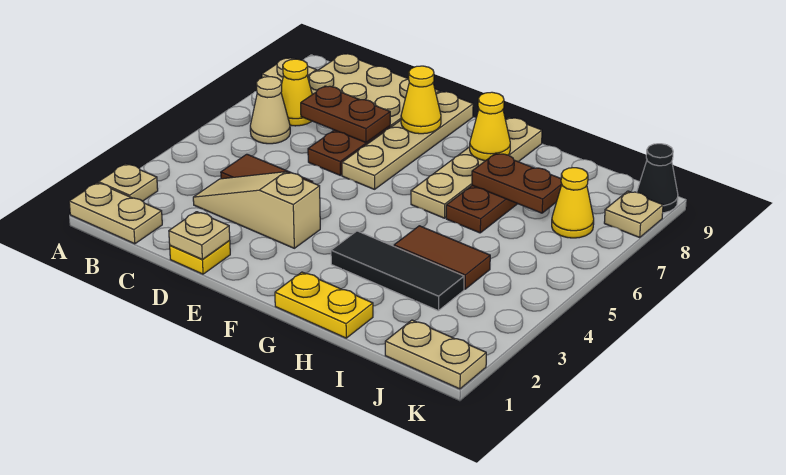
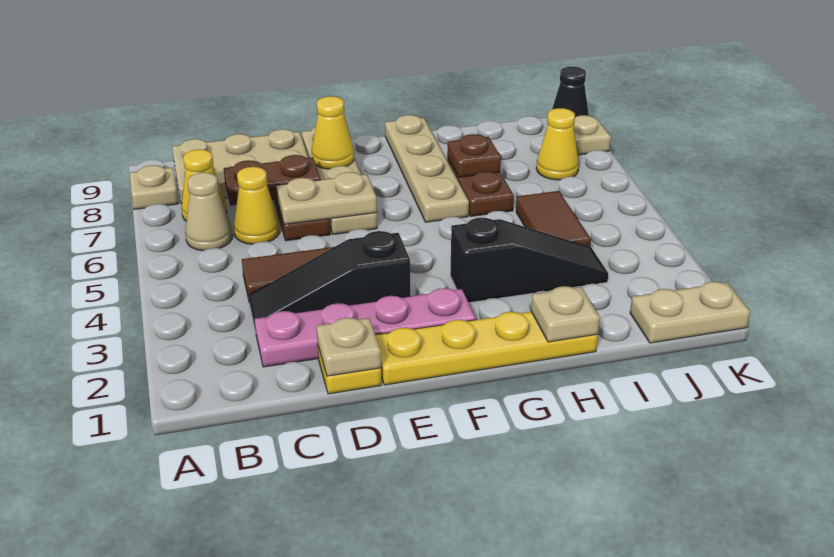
tan 1x2 plate [69,183,162,244] -> tan 1x2 plate moved to [276,172,377,224]
tan 1x1 plate [99,164,158,201] -> tan 1x1 plate moved to [531,286,600,342]
none -> pink 1x4 plate [255,288,476,367]
tan 1x3 slope [193,172,320,248] -> black 1x3 slope [249,231,410,332]
yellow 1x2 plate [275,272,373,338] -> yellow 1x4 plate [375,312,598,385]
black 1x3 tile [331,231,464,311] -> black 1x3 slope [450,218,608,303]
yellow 1x1 cone [470,92,510,161] -> yellow 1x1 cone moved to [234,167,280,244]
brown 1x2 tile [394,226,490,289] -> brown 1x2 tile turned to [516,191,591,247]
brown 1x2 plate [472,153,562,213] -> brown 1x1 plate [447,134,501,177]

